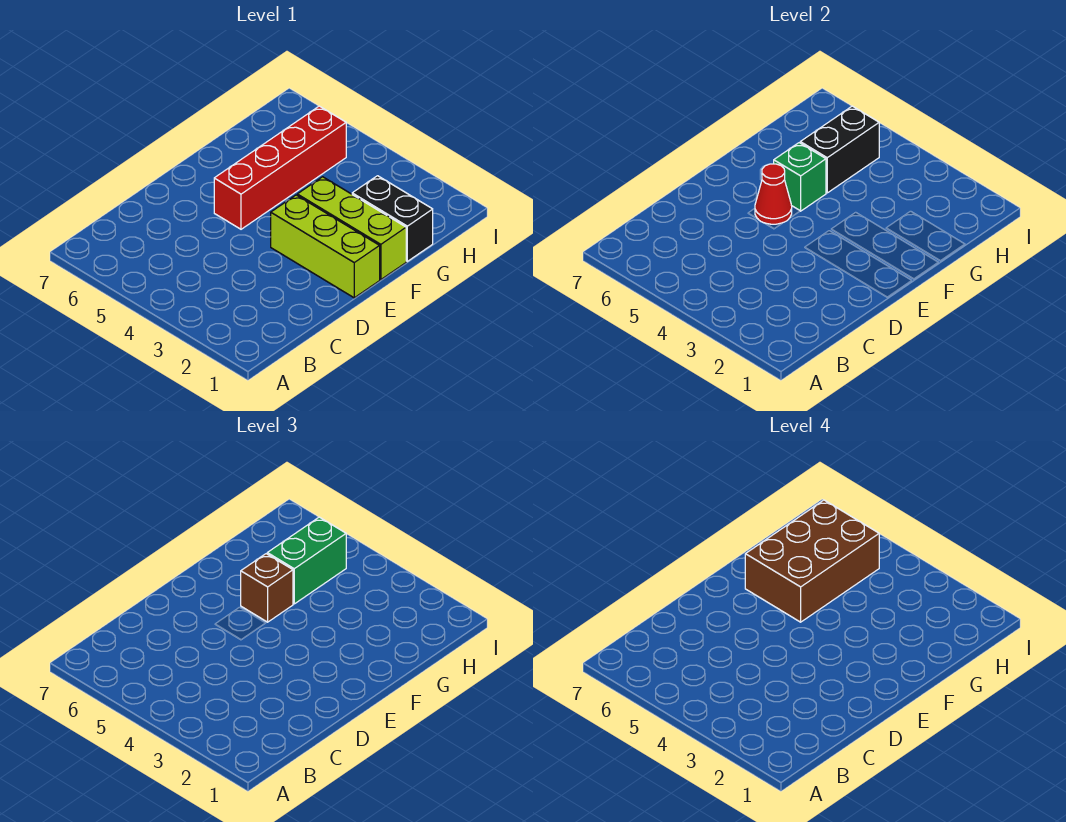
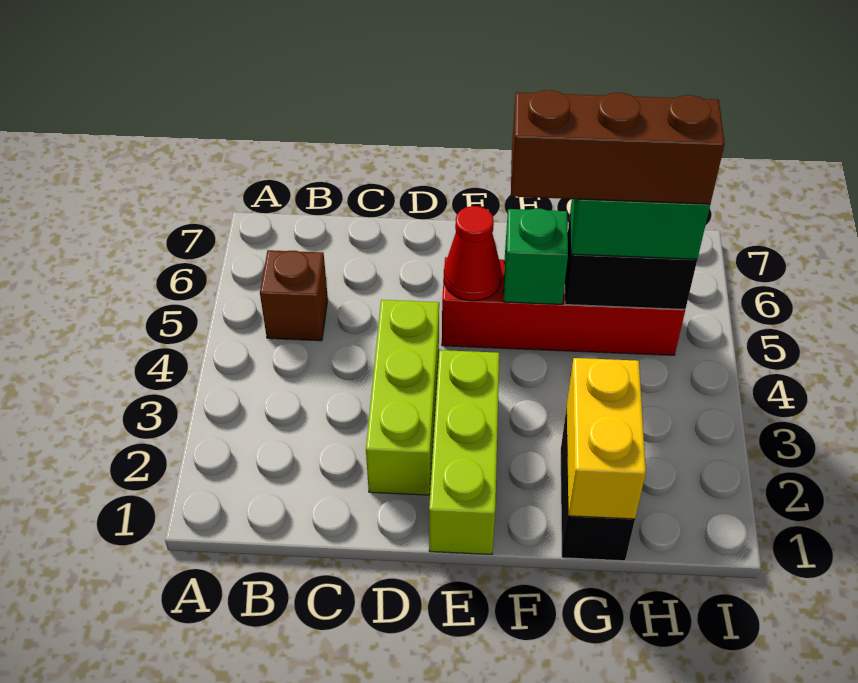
lime 1x3 brick [297,177,406,280] -> lime 1x3 brick moved to [366,300,439,495]
brown 1x1 brick [241,554,293,622] -> brown 1x1 brick moved to [260,250,328,341]
brown 2x3 brick [745,500,879,622] -> brown 1x3 brick [511,90,725,204]
none -> yellow 1x2 brick [567,358,646,519]

